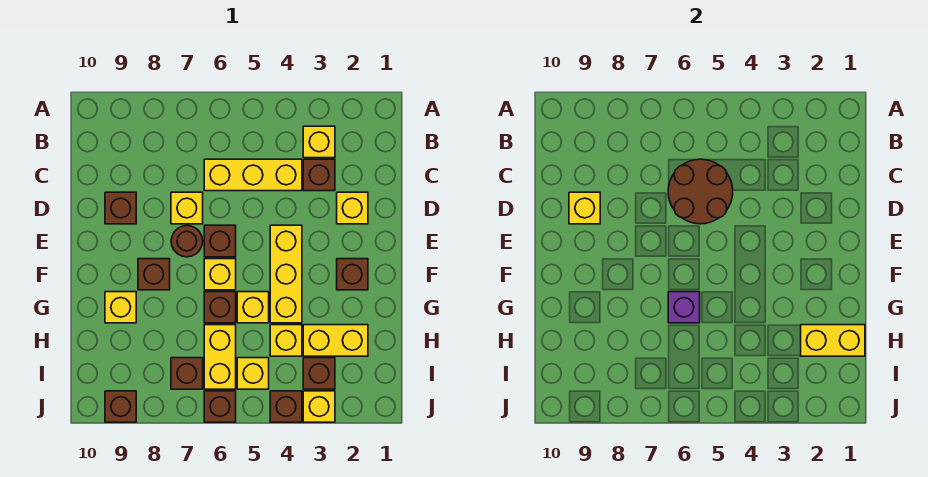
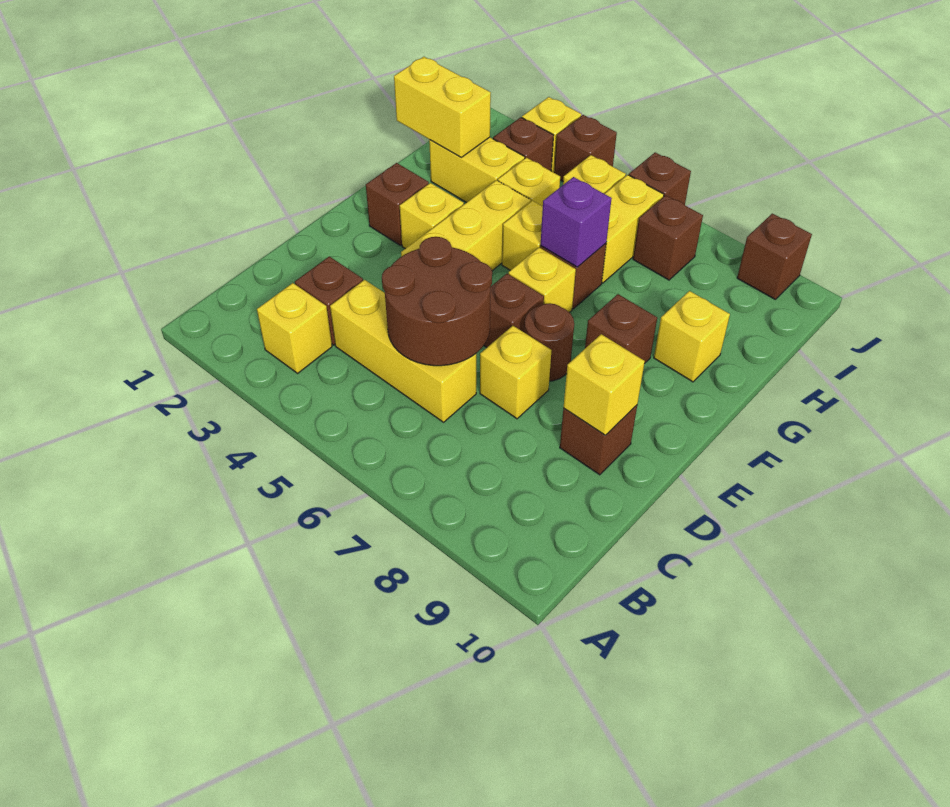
yellow 1x1 brick [337,192,368,224] -> yellow 1x1 brick moved to [400,183,464,249]

